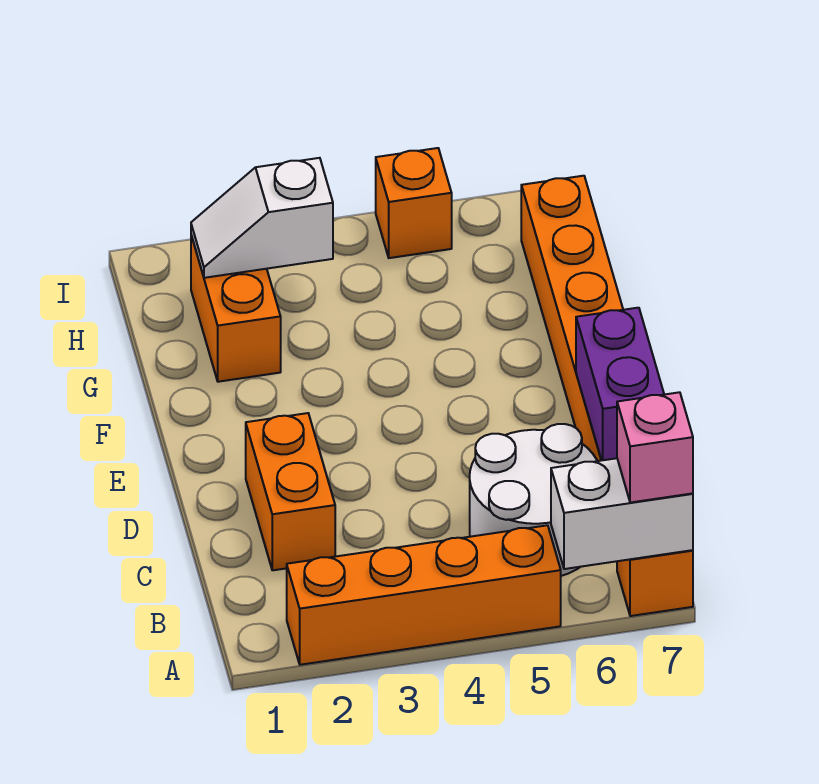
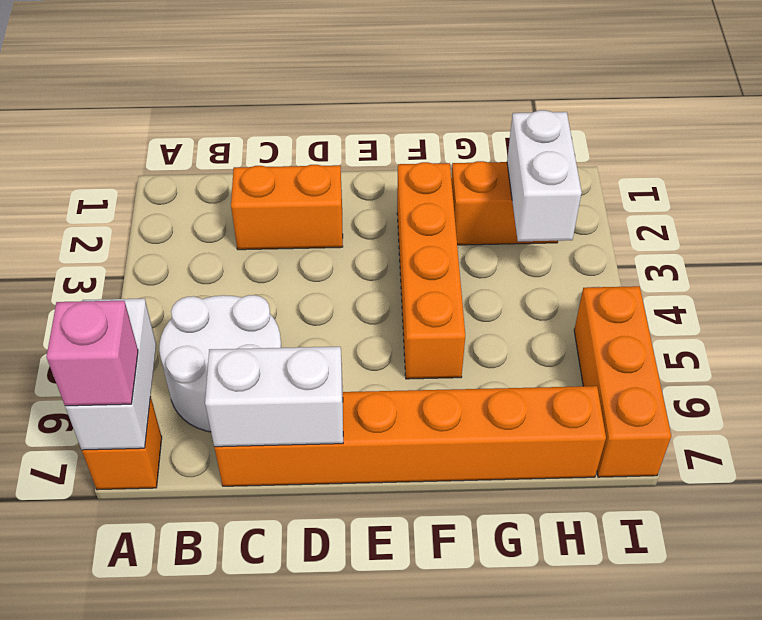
orange 1x4 brick [287,525,561,665] -> orange 1x4 brick moved to [397,162,465,379]
purple 1x2 brick [576,308,664,461] -> white 1x2 brick [205,347,343,447]
white 1x2 slope [191,158,333,278] -> white 1x2 brick [507,110,582,241]
orange 1x1 brick [376,148,452,258] -> orange 1x3 brick [574,286,671,477]

